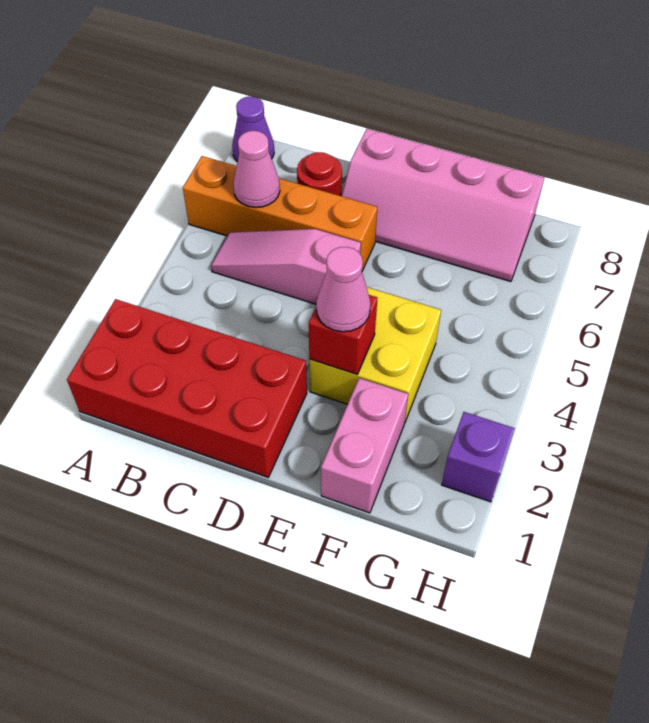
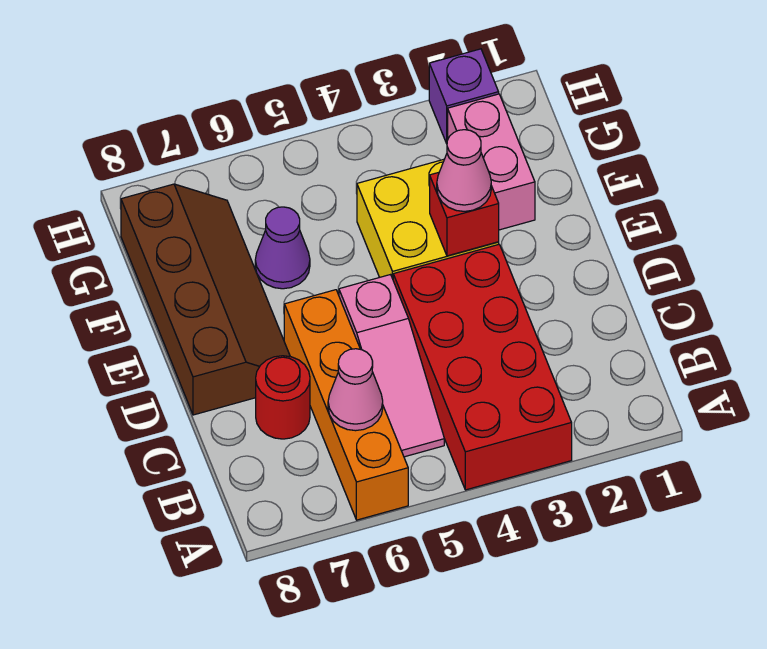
red 2x4 brick [67,299,307,477] -> red 2x4 brick moved to [393,245,572,490]
purple 1x1 cone [232,97,274,162] -> purple 1x1 cone moved to [255,207,310,289]
pink 2x4 slope [342,129,544,282] -> brown 2x4 slope [121,184,290,415]
pink 1x2 brick [321,378,408,513] -> pink 1x2 brick turned to [448,94,535,230]

